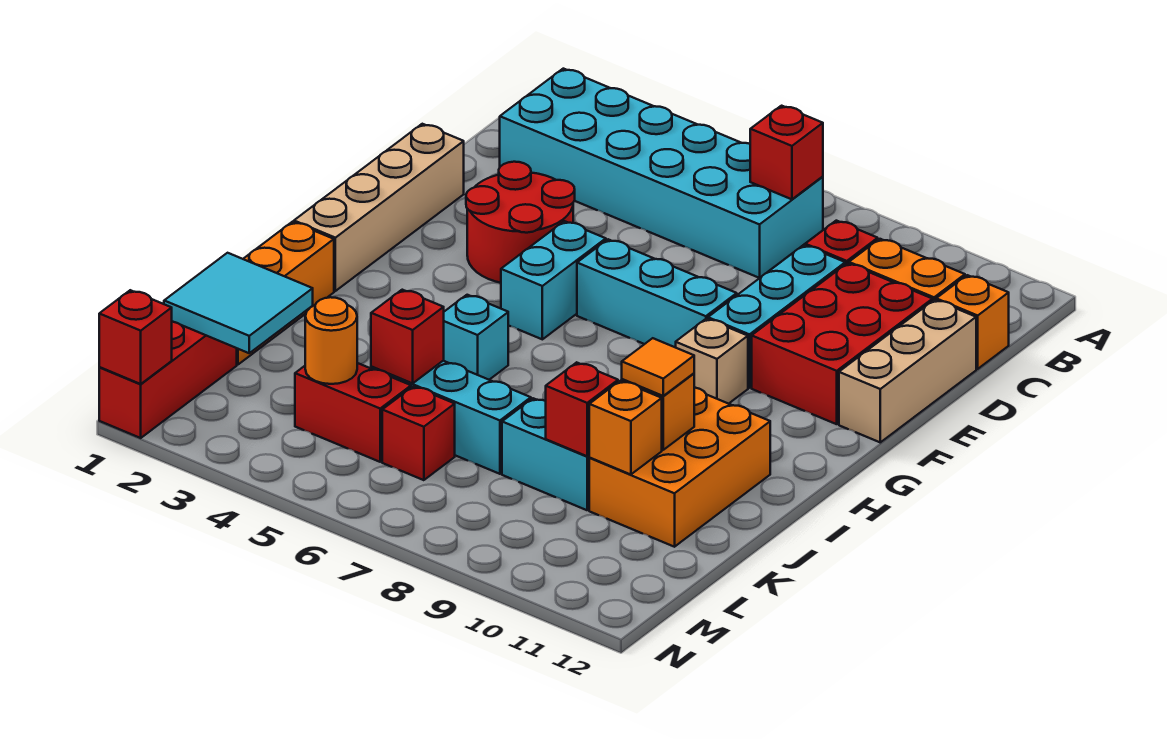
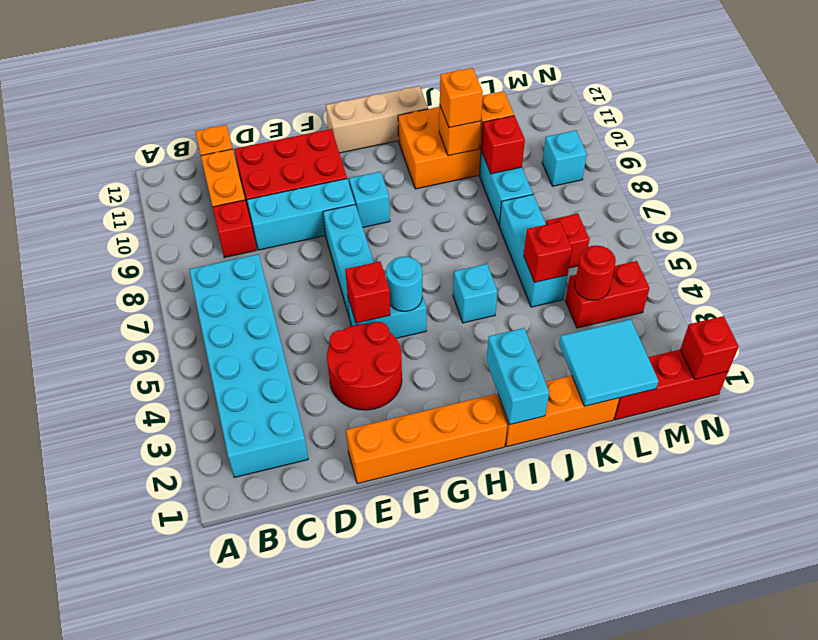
red 1x1 brick [750,106,823,199] -> red 1x1 brick moved to [345,261,390,323]
tan 1x3 brick [839,300,976,442] -> tan 1x3 brick moved to [326,86,428,153]
tan 1x4 brick [294,124,464,291] -> orange 1x4 brick [346,394,507,484]
none -> cyan 1x1 round brick [386,257,422,311]
tan 1x1 brick [676,319,748,404] -> cyan 1x1 brick [349,172,390,227]
none -> cyan 1x2 brick [486,328,549,425]
orange 1x1 tile [622,338,694,396] -> orange 1x1 brick [440,68,483,128]
red 1x2 brick [295,363,411,462] -> red 1x2 brick turned to [565,261,649,328]
orange 1x1 round brick [305,297,357,384] -> red 1x1 round brick [575,245,616,300]
none -> cyan 1x1 brick [542,130,587,186]

